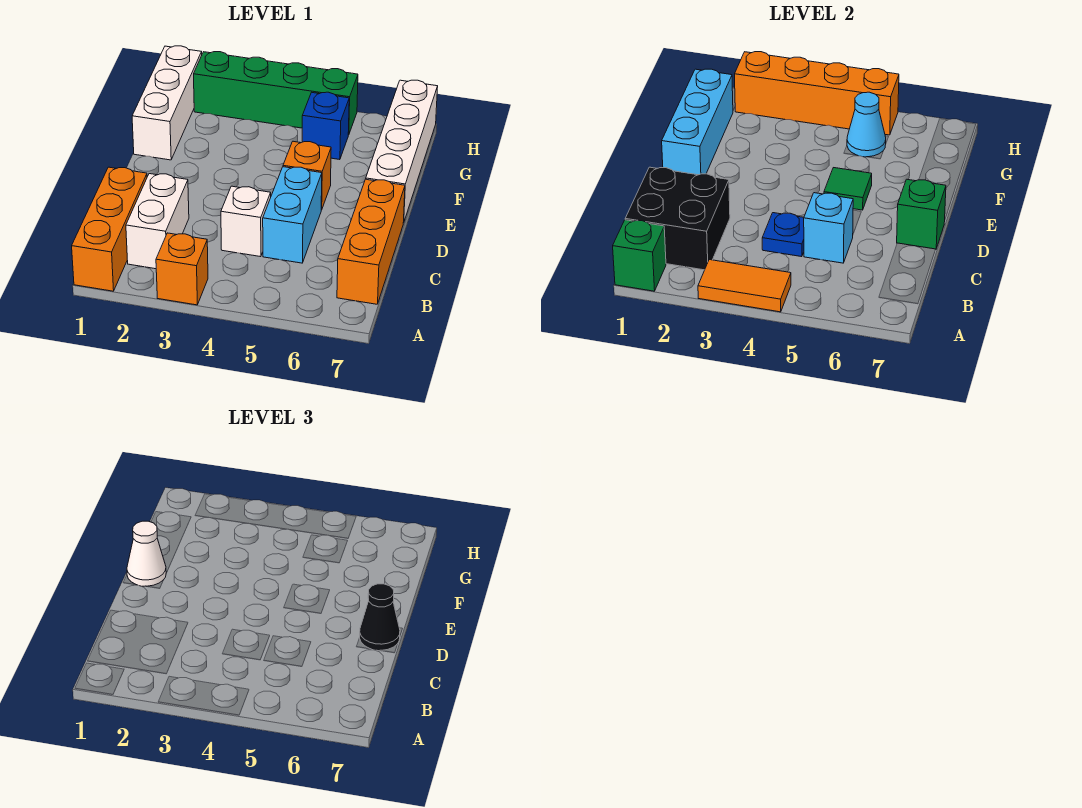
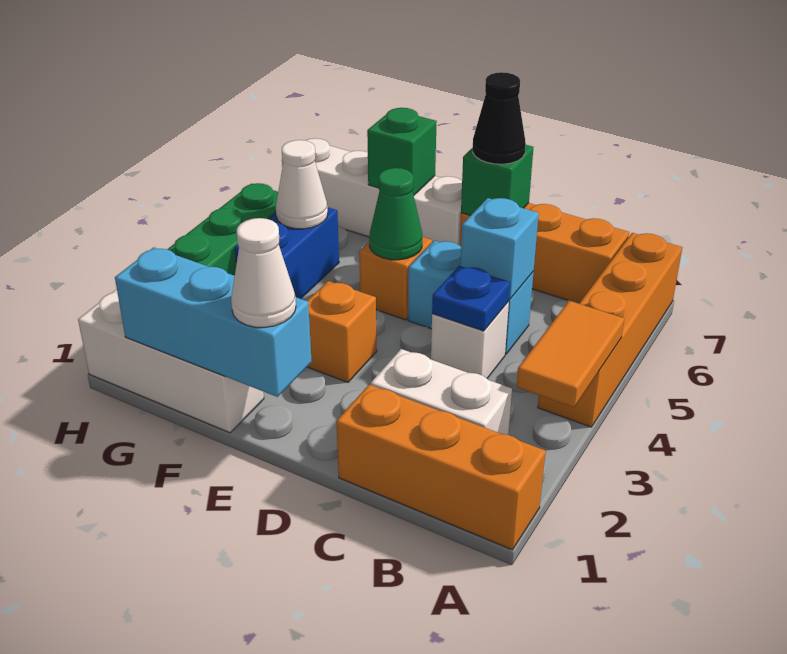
green 1x1 brick [613,220,666,291] -> green 1x1 brick moved to [367,108,437,195]
orange 1x1 brick [156,233,208,305] -> orange 1x1 brick moved to [307,281,377,382]
black 2x2 brick [625,167,730,270] -> none
green 1x1 tile [824,168,872,210] -> green 1x1 cone [369,168,422,260]
blue 1x1 brick [302,92,349,160] -> blue 1x2 brick [234,207,339,299]
cyan 1x1 cone [847,92,886,157] -> white 1x1 cone [276,140,328,229]
orange 1x4 brick [735,52,899,135] -> orange 1x4 brick moved to [538,233,682,427]

